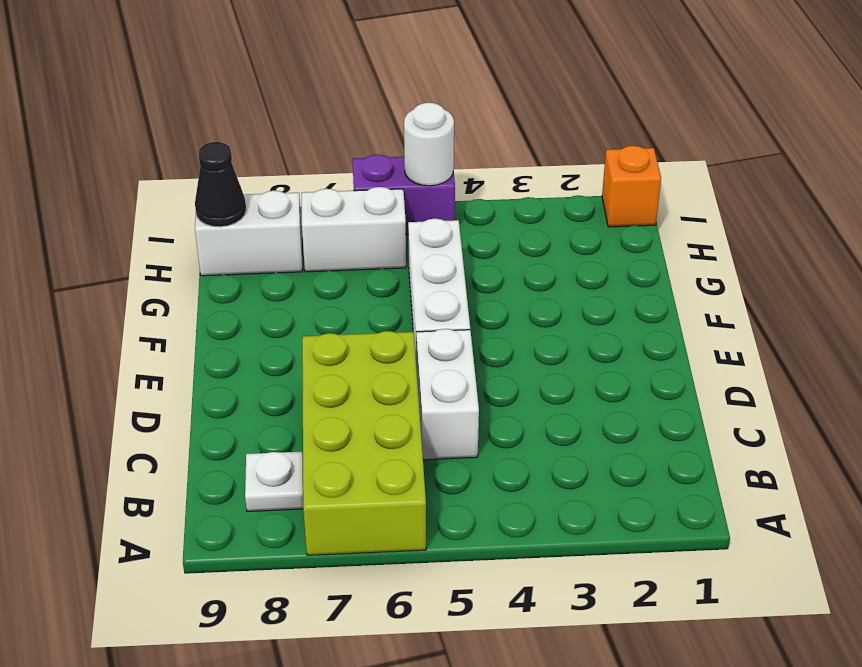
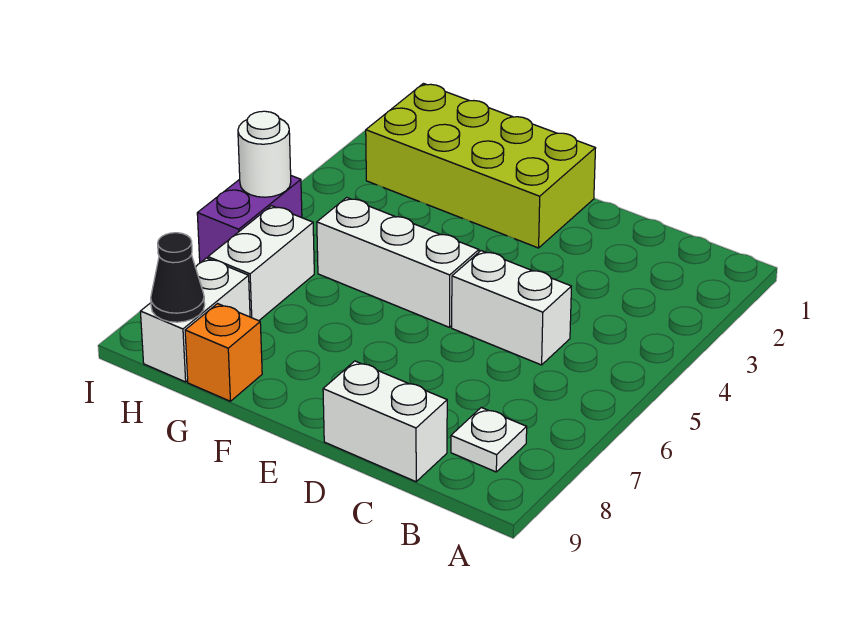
lime 2x4 brick [302,331,426,555] -> lime 2x4 brick moved to [366,84,596,248]
none -> white 1x2 brick [323,361,447,482]
orange 1x1 brick [602,146,661,227] -> orange 1x1 brick moved to [185,304,262,401]

